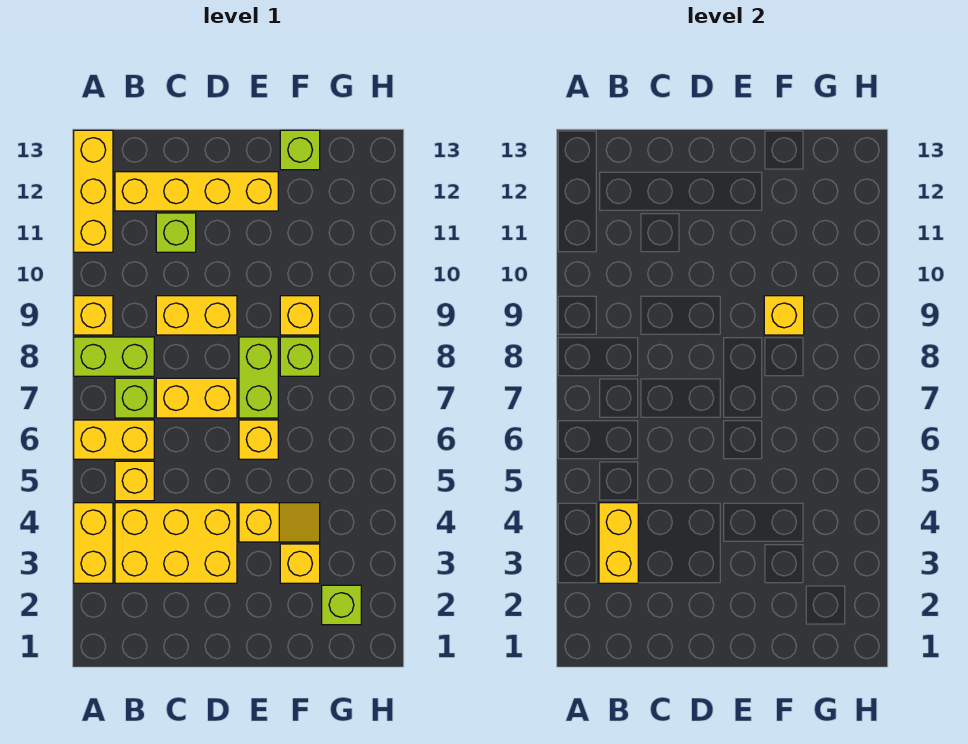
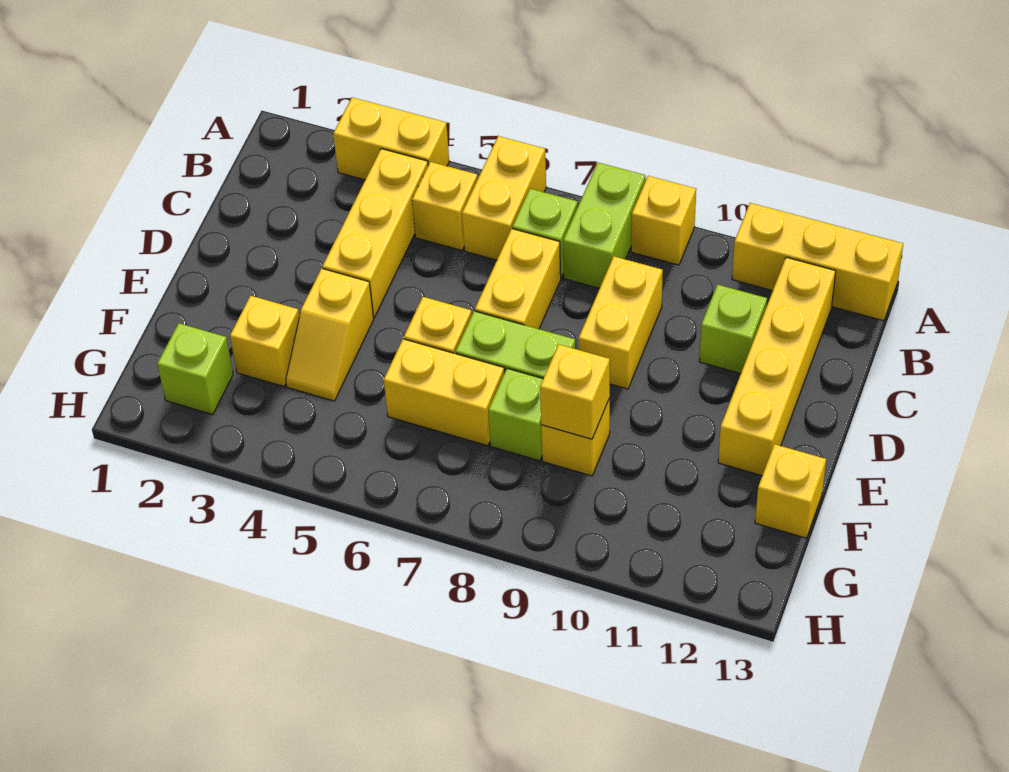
yellow 2x3 brick [115,503,237,583] -> yellow 1x3 brick [322,149,428,318]
yellow 1x2 brick [599,503,638,583] -> yellow 1x2 brick moved to [384,339,504,446]
lime 1x1 brick [280,130,320,170] -> yellow 1x1 brick [755,444,826,538]

